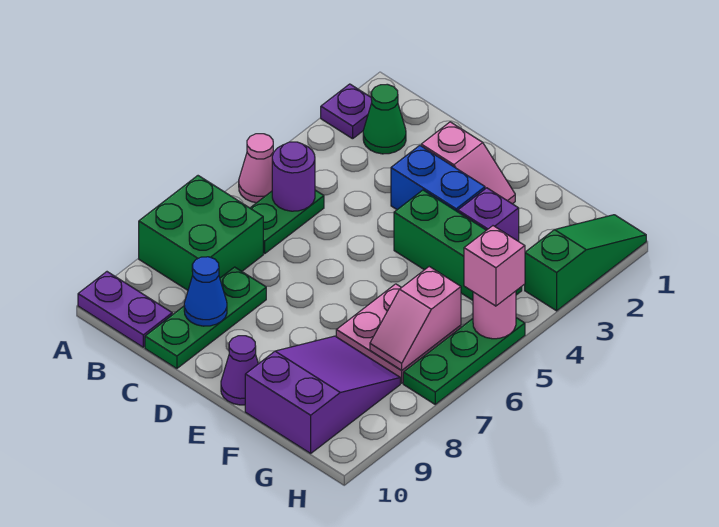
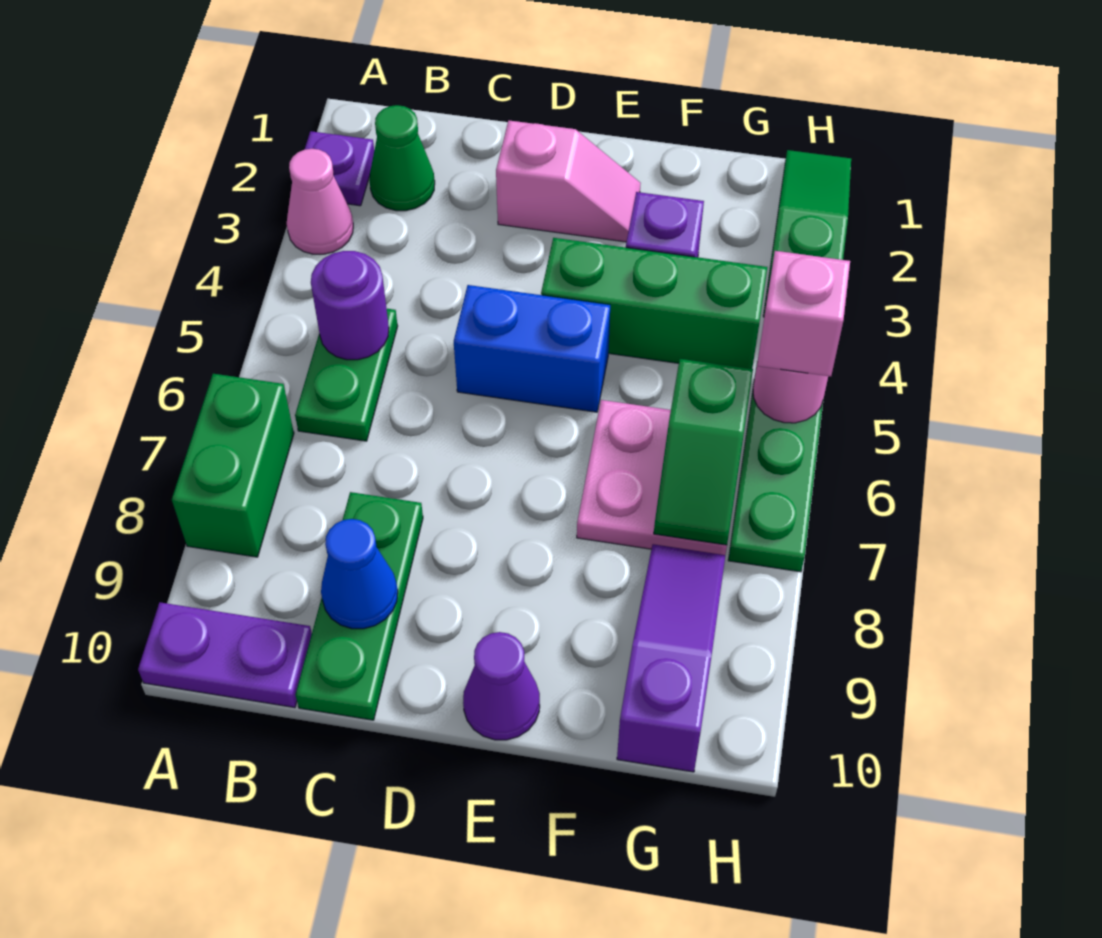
pink 1x1 cone [239,134,273,203] -> pink 1x1 cone moved to [287,149,353,254]
green 2x2 brick [139,176,263,290] -> green 1x2 brick [172,374,294,557]
blue 1x2 brick [391,145,485,212] -> blue 1x2 brick moved to [454,285,610,412]
purple 2x3 slope [245,336,400,453] -> purple 1x3 slope [617,544,725,772]
pink 1x2 slope [370,267,461,370] -> green 1x2 slope [654,359,753,545]

